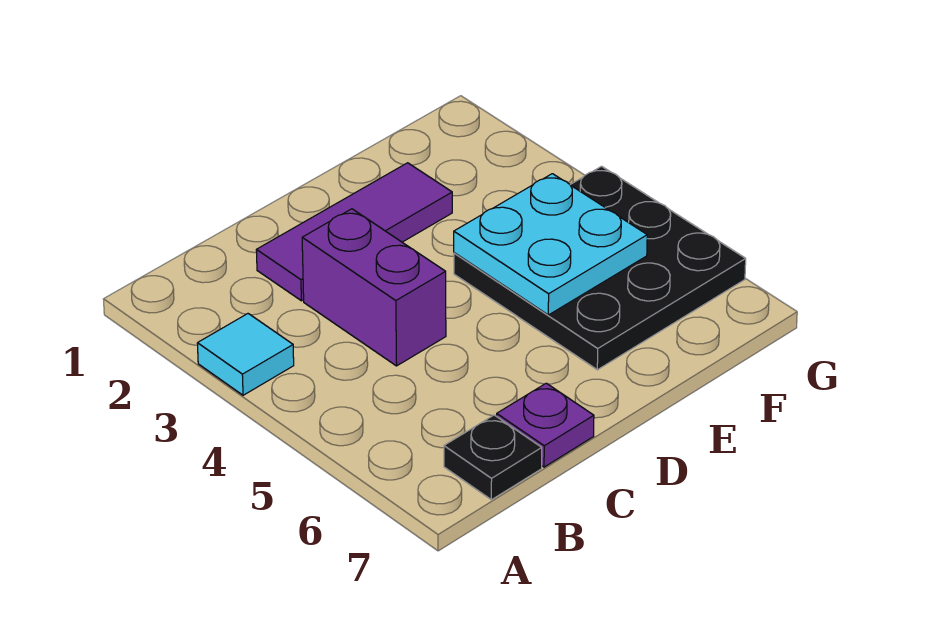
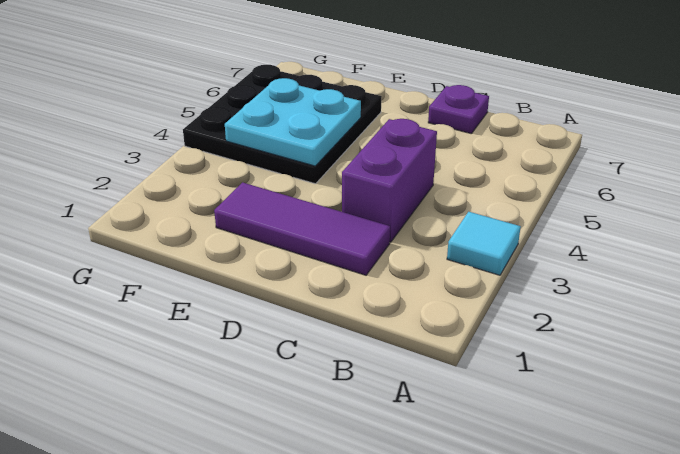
black 1x1 plate [444,415,542,500] -> none

